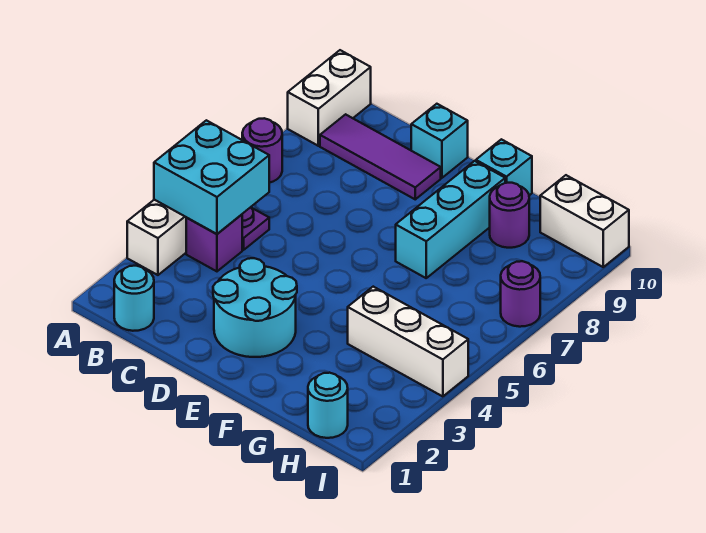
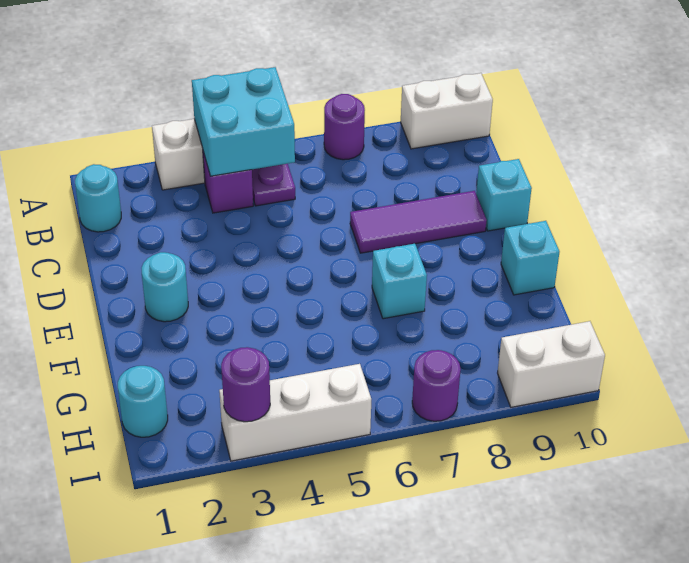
purple 1x3 tile [320,114,441,199] -> purple 1x3 tile turned to [350,191,487,253]
cyan 2x2 round brick [213,258,297,357] -> cyan 1x1 round brick [142,252,188,322]
cyan 1x3 brick [396,161,505,278] -> cyan 1x1 brick [372,244,427,319]
white 1x3 brick [348,287,468,396] -> white 1x3 brick turned to [219,364,371,461]
purple 1x1 round brick [490,183,529,248] -> purple 1x1 round brick moved to [221,347,270,422]
white 1x2 brick [540,175,629,267] -> white 1x2 brick turned to [498,321,605,407]

